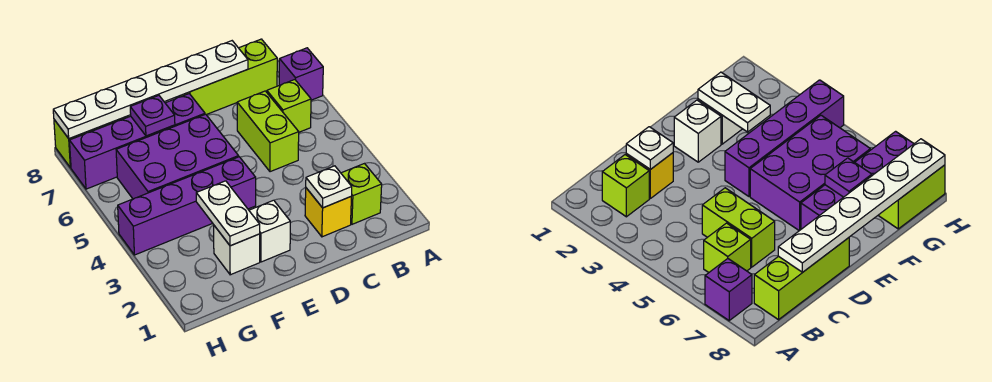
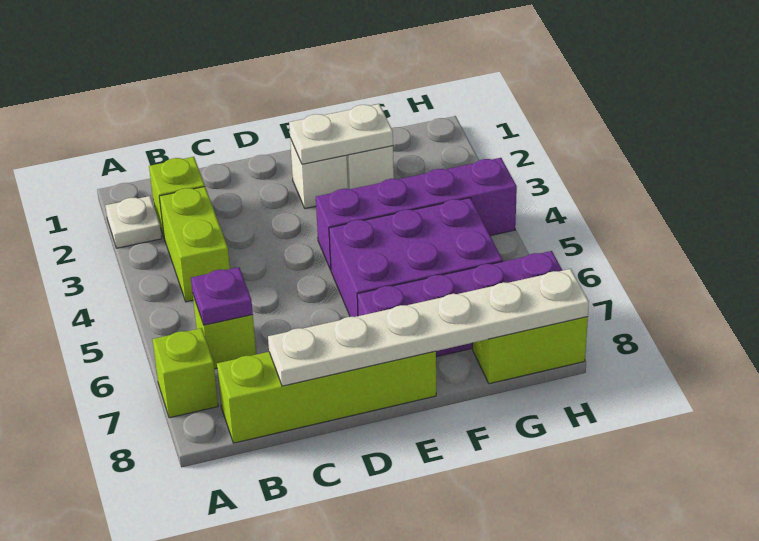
purple 1x1 brick [279,48,323,100] -> lime 1x1 brick [152,328,218,418]
lime 1x3 brick [175,39,277,115] -> lime 1x4 brick [217,351,436,443]
yellow 1x1 brick [305,188,351,237] -> none
white 1x1 plate [306,166,352,208] -> white 1x1 plate moved to [105,196,162,248]
lime 1x2 brick [237,91,299,172] -> lime 1x2 brick moved to [159,187,230,302]
white 1x2 plate [196,181,260,246] -> white 1x2 plate turned to [289,104,393,164]
purple 1x1 plate [130,96,175,136] -> purple 1x1 plate moved to [191,267,253,325]

